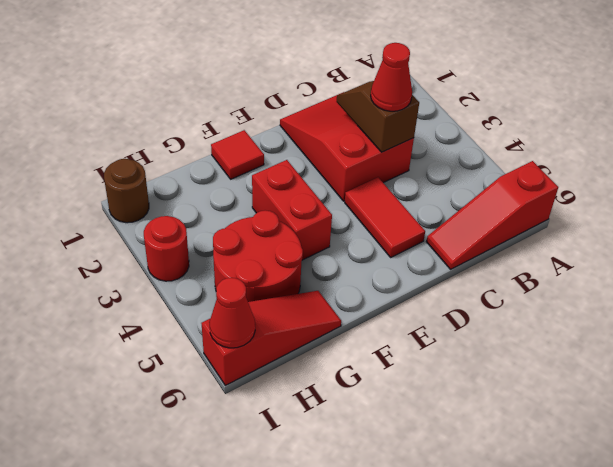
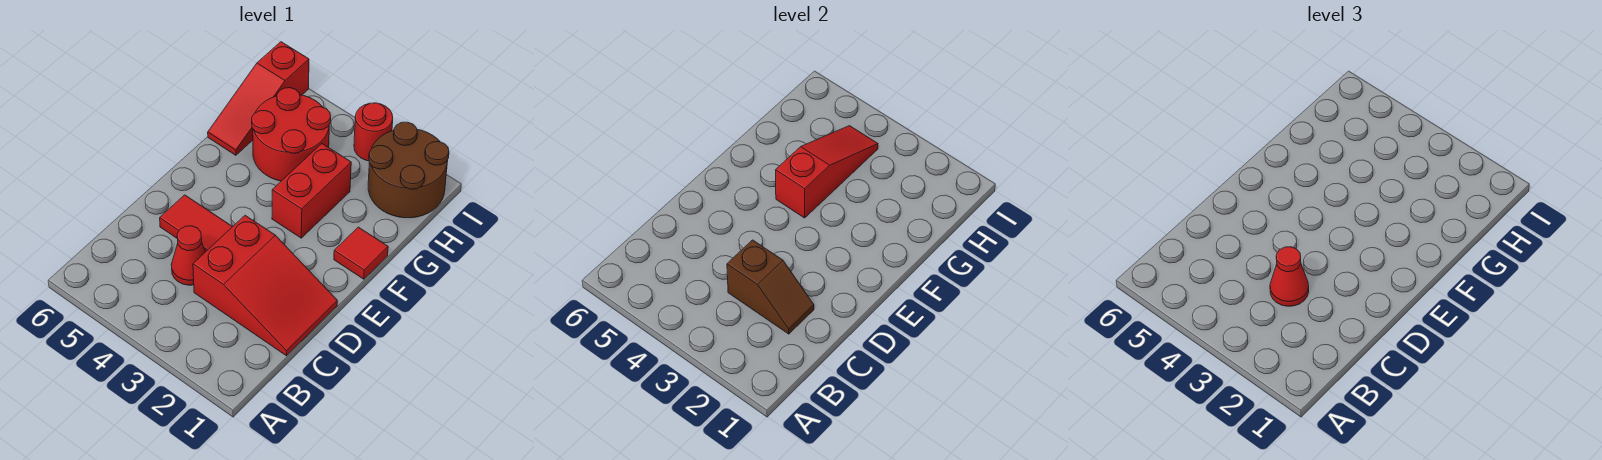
red 1x3 slope [426,161,558,269] -> red 1x3 slope moved to [776,126,878,218]
red 1x2 brick [252,160,332,260] -> red 1x2 brick turned to [272,144,351,238]
brown 1x1 round brick [104,159,149,223] -> brown 2x2 round brick [368,122,449,218]
red 1x1 cone [209,278,255,348] -> red 1x1 cone moved to [171,226,205,285]

